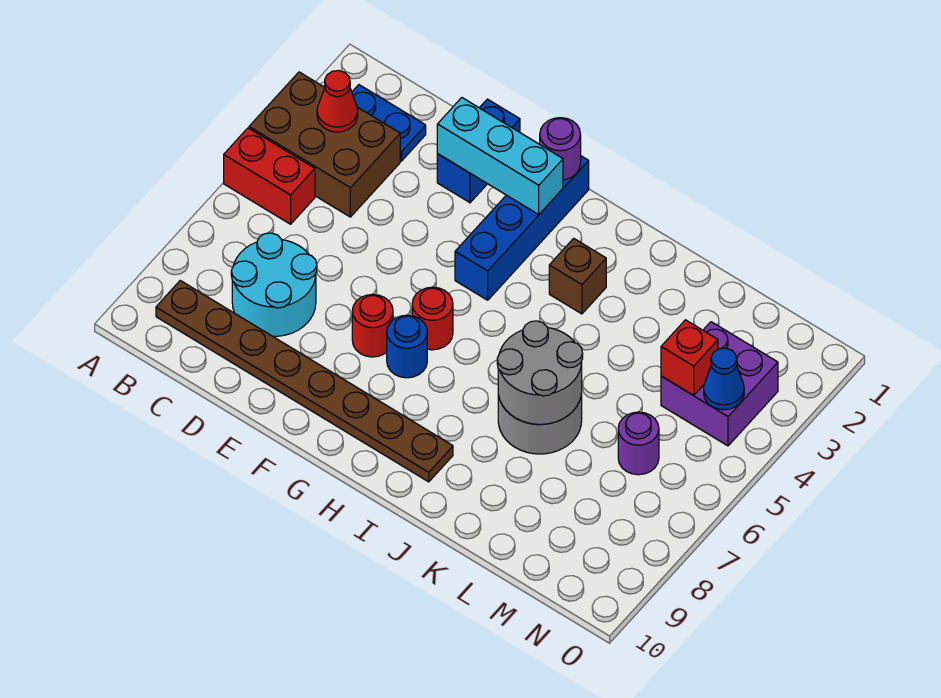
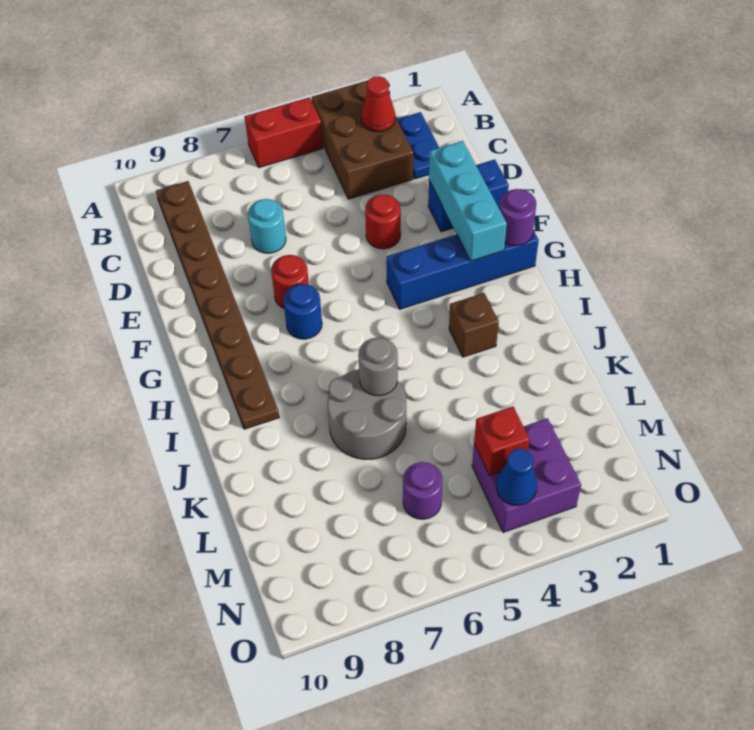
red 1x2 brick [224,128,315,224] -> red 1x2 brick turned to [245,97,323,168]
cyan 2x2 round brick [231,233,317,336] -> cyan 1x1 round brick [248,199,286,253]
red 1x1 round brick [412,287,453,350] -> red 1x1 round brick moved to [365,195,401,249]
grey 2x2 round brick [497,321,583,424] -> grey 1x1 round brick [358,338,398,396]

